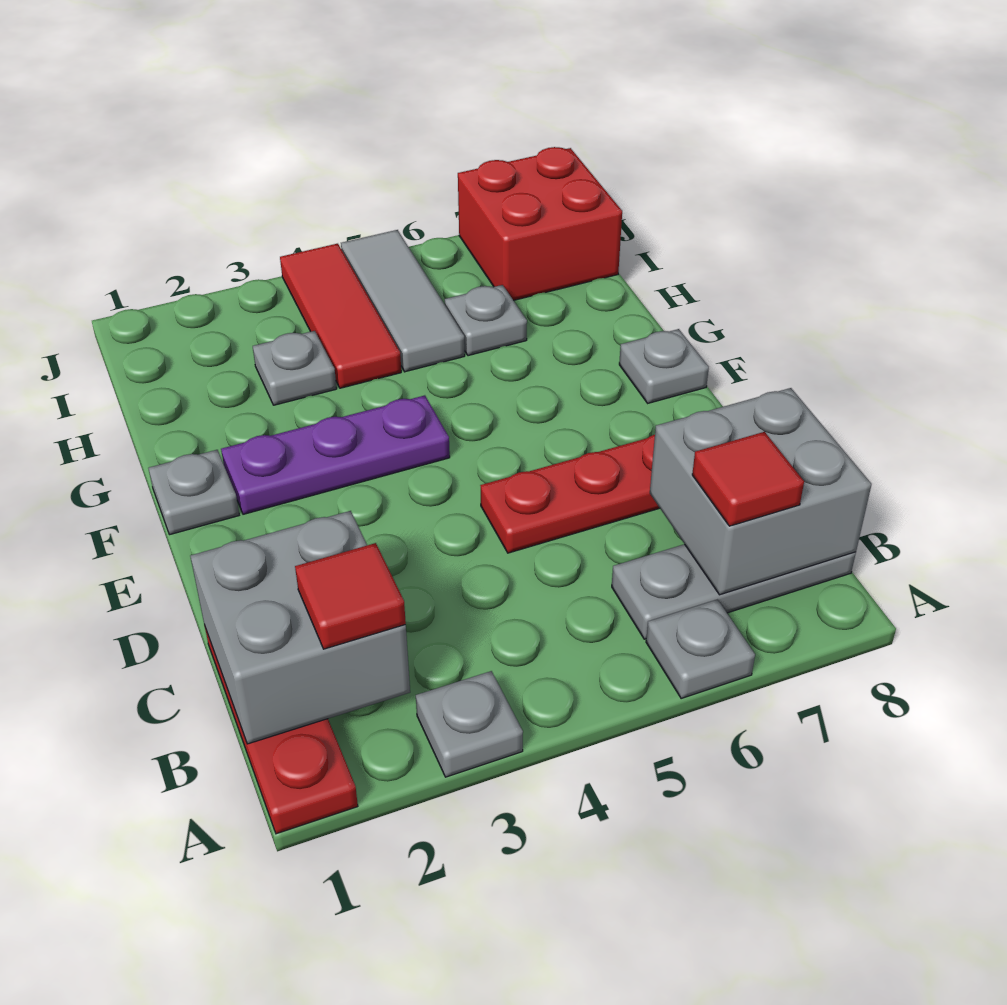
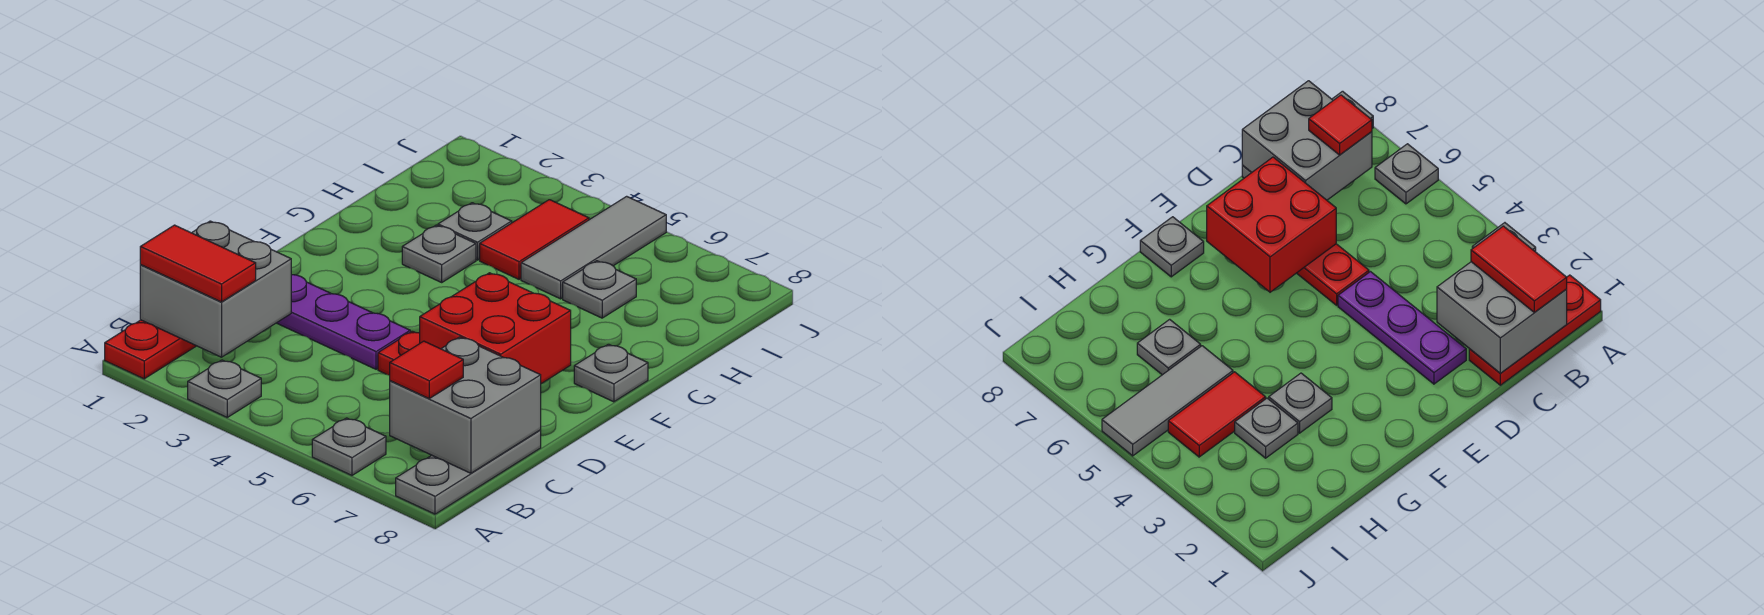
red 1x1 tile [295,543,406,649] -> red 1x2 tile [140,225,256,302]
grey 1x3 plate [612,544,856,639] -> grey 1x3 plate turned to [396,430,541,514]
grey 1x1 plate [148,450,239,535] -> grey 1x1 plate moved to [402,225,476,282]
purple 1x3 plate [221,395,450,514] -> purple 1x3 plate moved to [277,275,410,369]
red 1x3 tile [280,244,401,388] -> red 1x2 tile [480,200,589,279]
red 2x2 brick [458,147,622,300] -> red 2x2 brick moved to [420,273,571,384]

